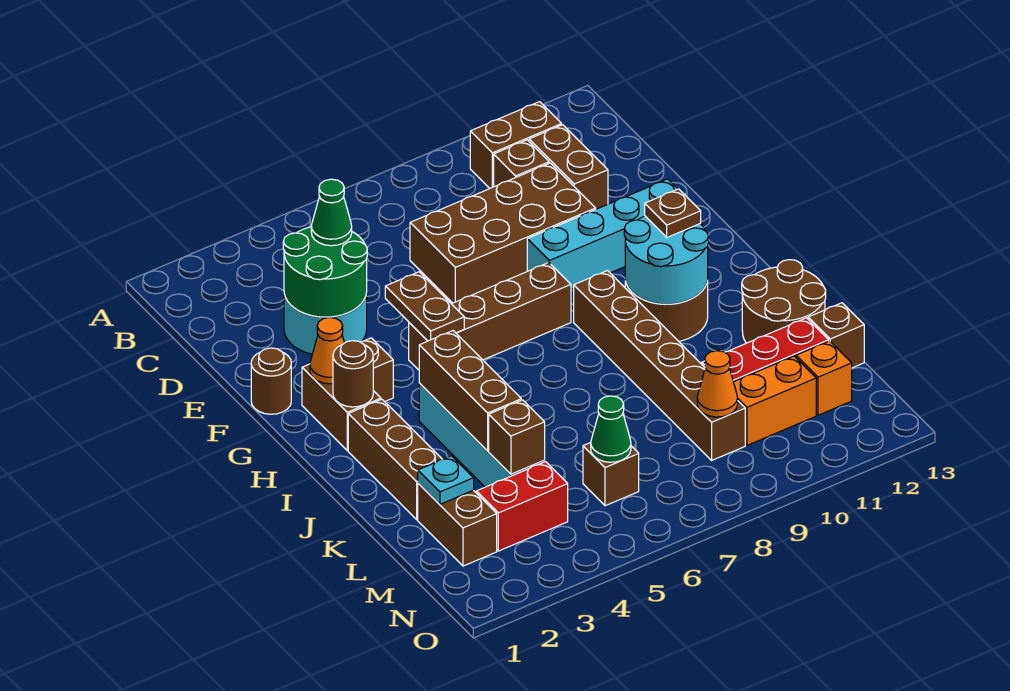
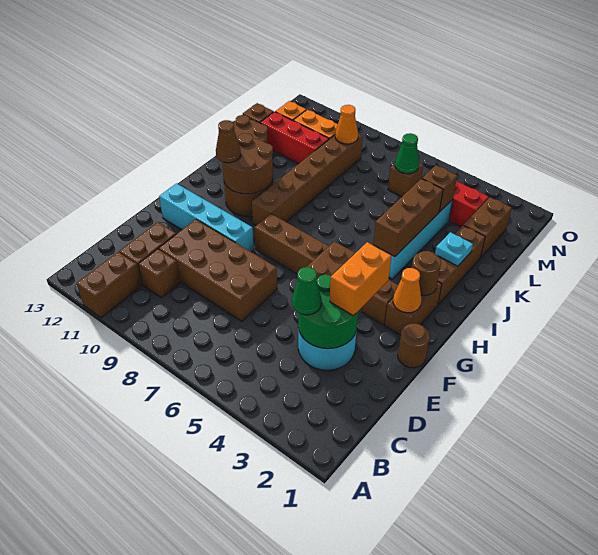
brown 1x2 brick [470,102,562,188] -> brown 1x2 brick turned to [77,252,141,318]
none -> orange 1x2 brick [330,242,391,316]
cyan 2x2 round brick [624,216,709,304] -> brown 2x2 round brick [222,133,273,194]
brown 1x1 plate [645,189,701,237] -> brown 1x1 cone [216,120,241,163]
cyan 1x1 plate [418,456,474,504] -> cyan 1x1 plate moved to [435,232,473,266]

